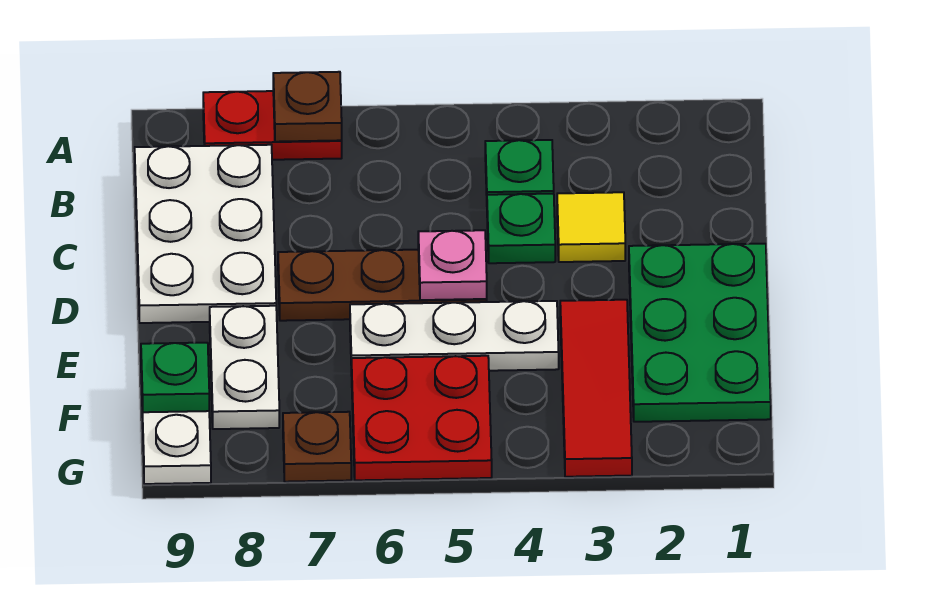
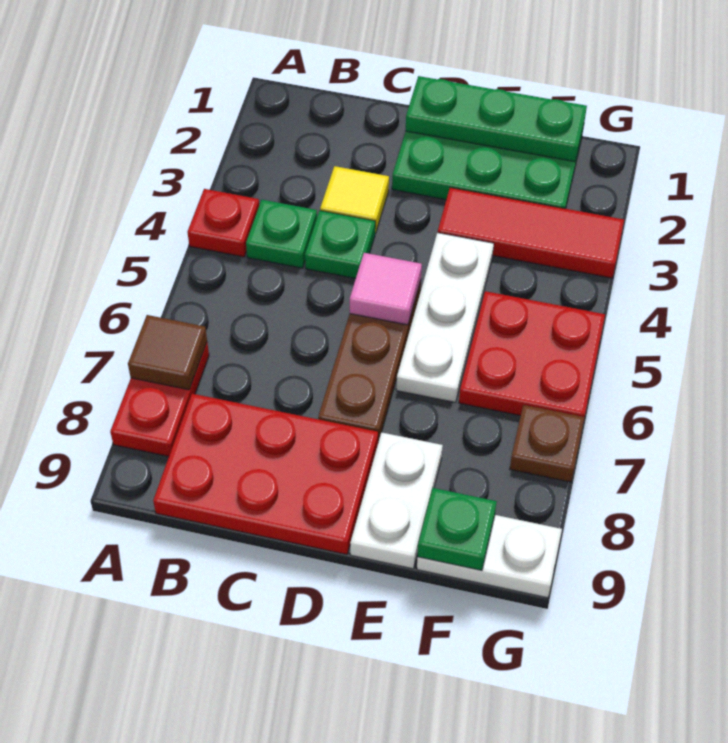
none -> red 1x1 plate [188,189,259,257]
brown 1x1 plate [273,72,342,142] -> brown 1x1 tile [128,315,207,390]
white 2x3 plate [135,145,276,323] -> red 2x3 plate [153,394,378,555]
none -> green 1x3 plate [406,76,587,162]
pink 1x1 plate [418,230,487,300] -> pink 1x1 tile [350,253,422,325]
white 1x2 plate [210,306,279,429] -> white 1x2 plate turned to [350,432,443,569]

